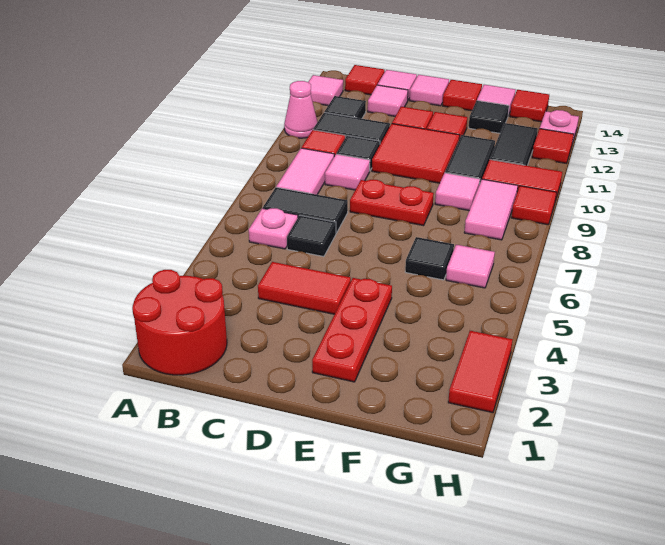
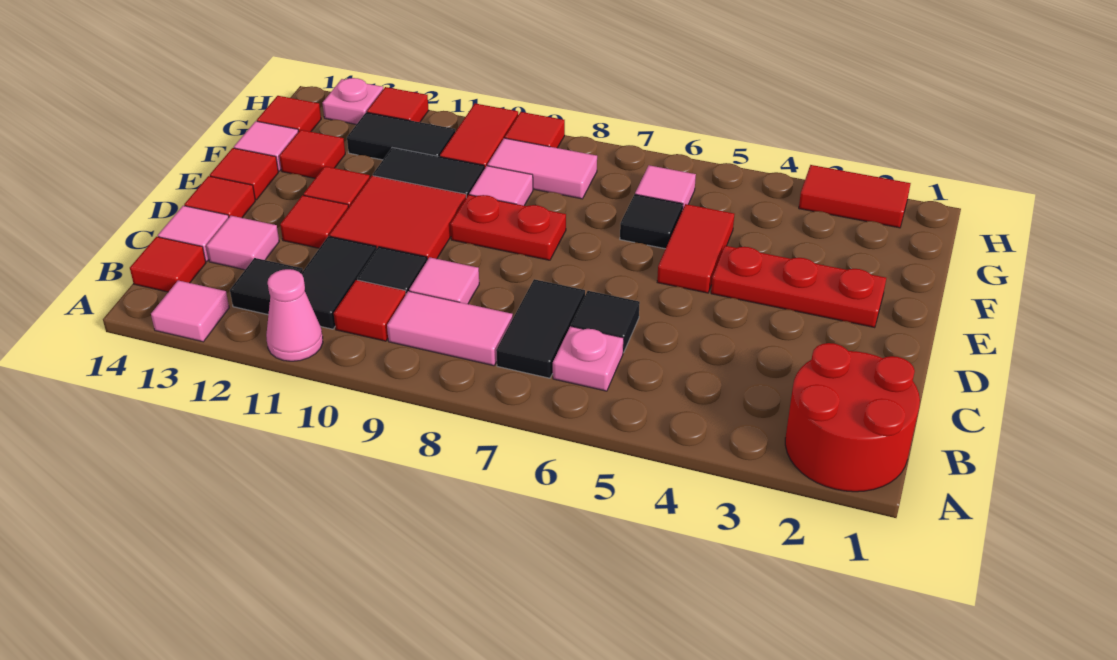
red 1x2 tile [258,262,351,314] -> red 1x2 tile moved to [657,204,734,293]
red 1x2 plate [350,180,434,226] -> red 1x2 plate turned to [450,195,566,260]
pink 1x1 tile [410,75,449,106] -> red 1x1 tile [184,176,255,218]
black 1x1 tile [469,101,509,133] -> red 1x1 tile [279,130,345,178]

